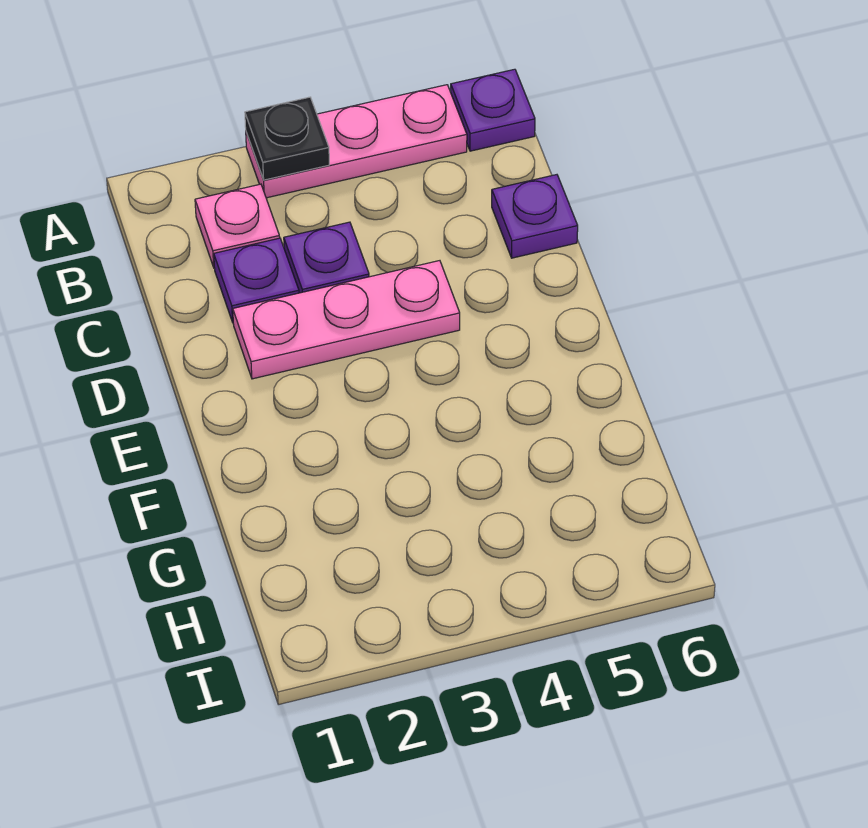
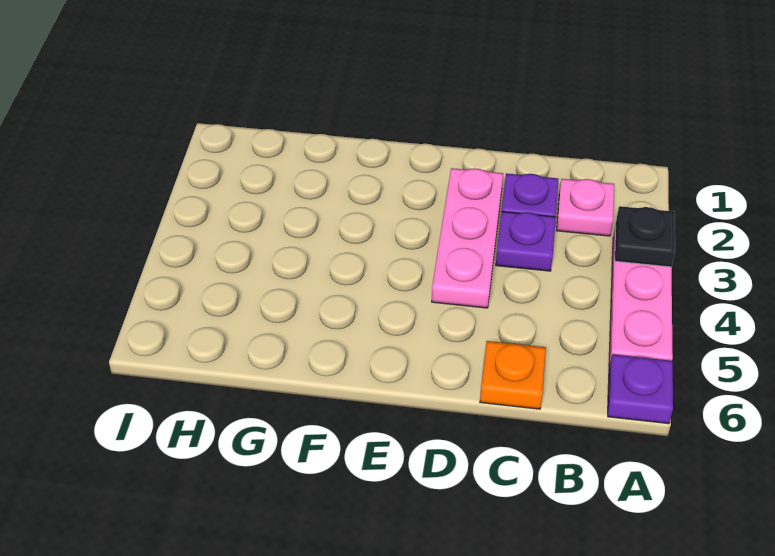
purple 1x1 plate [492,175,578,258] -> orange 1x1 plate [480,341,546,409]

